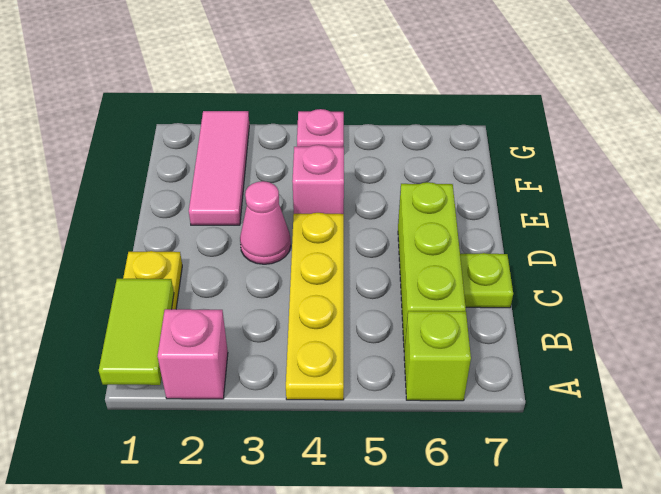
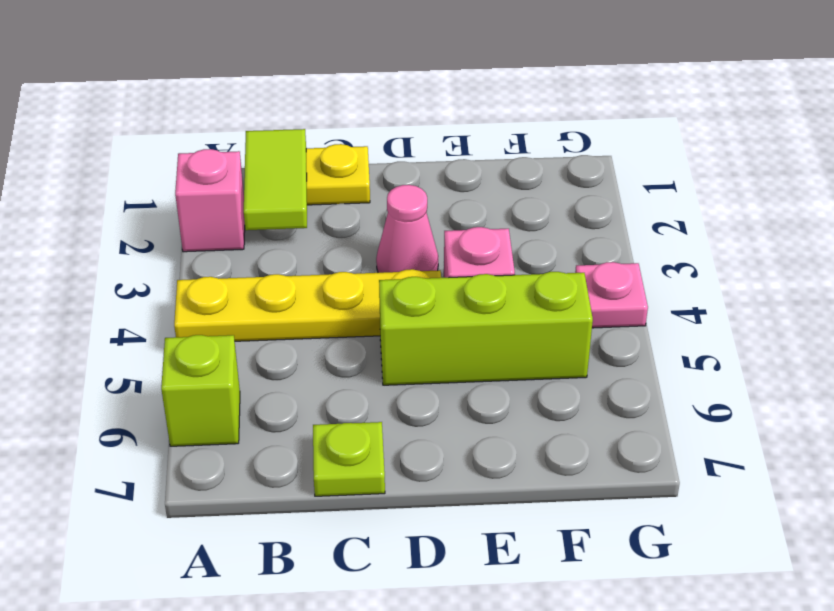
lime 1x2 tile [99,279,174,385] -> lime 1x2 tile turned to [244,129,307,230]
lime 1x3 brick [398,182,466,350] -> lime 1x3 brick moved to [379,272,593,385]
pink 1x3 tile [189,111,249,225] -> none

